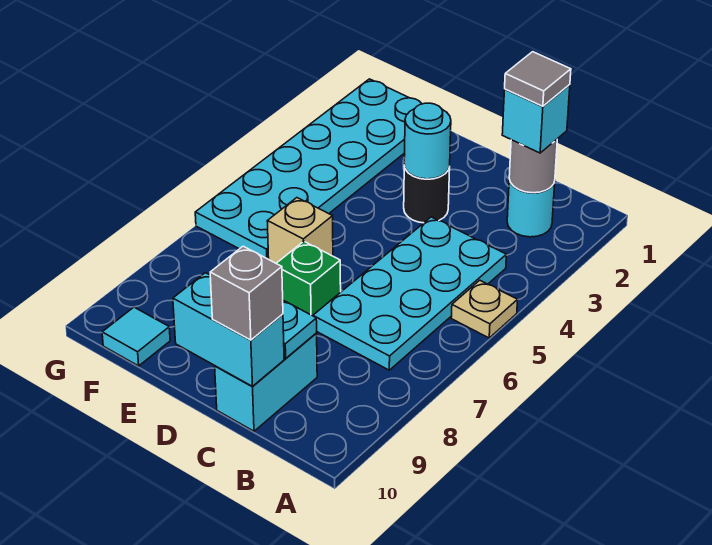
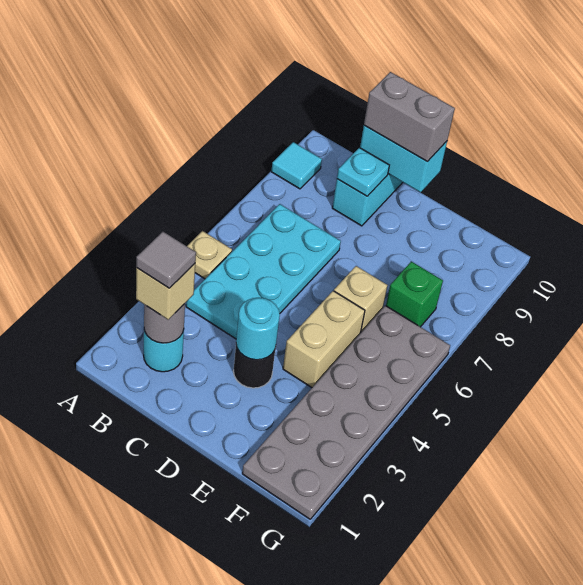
cyan 1x1 brick [502,85,570,153] -> tan 1x1 brick [136,264,195,320]
grey 1x1 brick [210,246,283,340] -> grey 1x2 brick [364,72,455,162]
green 1x1 brick [276,241,341,316] -> green 1x1 brick moved to [386,261,443,327]
none -> tan 1x2 brick [283,291,365,388]
cyan 2x6 plate [195,79,422,259] -> grey 2x6 plate [242,306,450,519]
cyan 1x1 tile [102,307,170,366] -> cyan 1x1 tile moved to [271,142,322,189]

